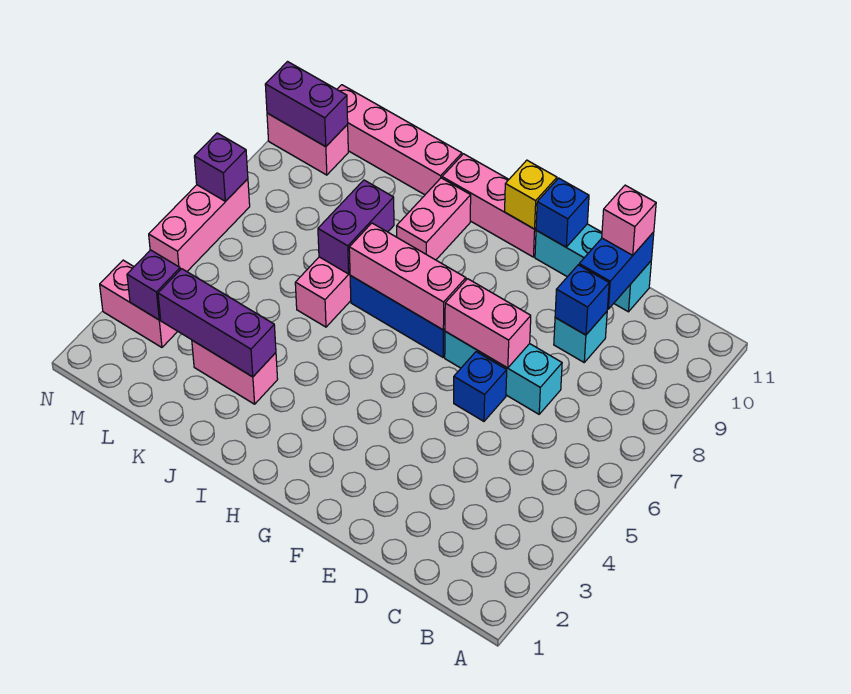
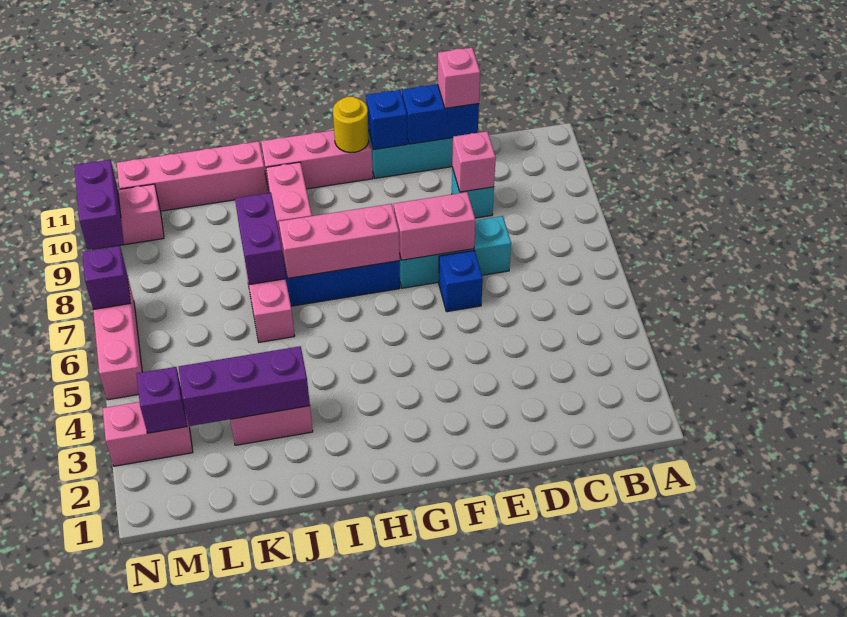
blue 1x1 brick [555,265,609,335] -> pink 1x1 brick [452,131,496,192]
blue 1x2 brick [579,232,654,309] -> blue 1x2 brick turned to [402,84,479,144]
yellow 1x1 brick [505,160,557,229] -> yellow 1x1 round brick [333,97,369,153]
purple 1x2 brick [265,62,348,147] -> purple 1x2 brick turned to [74,160,124,250]

